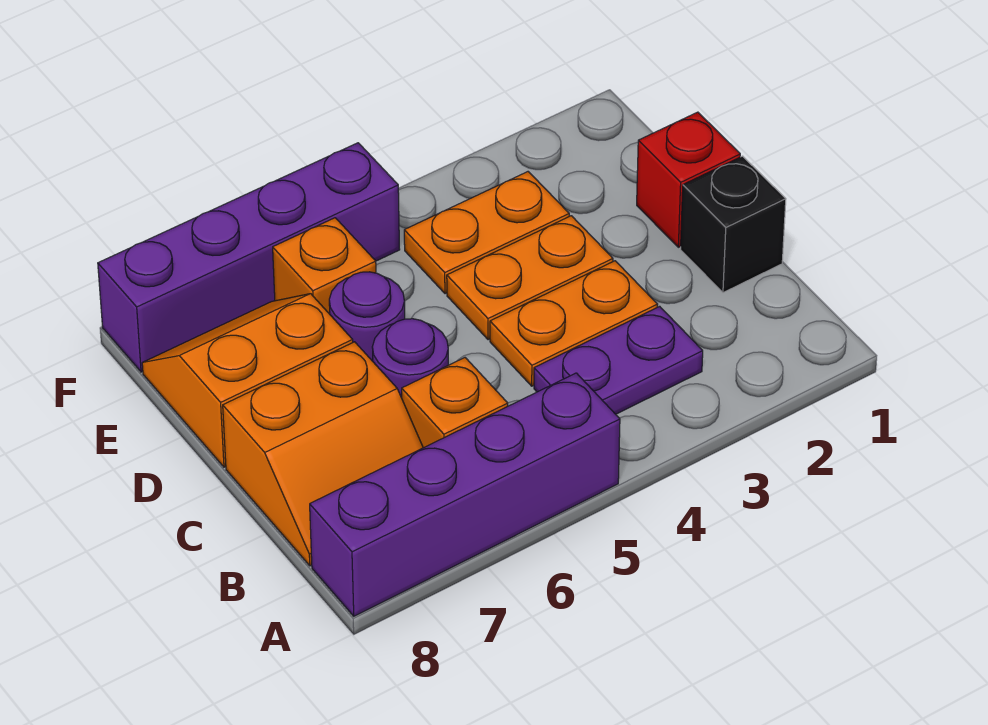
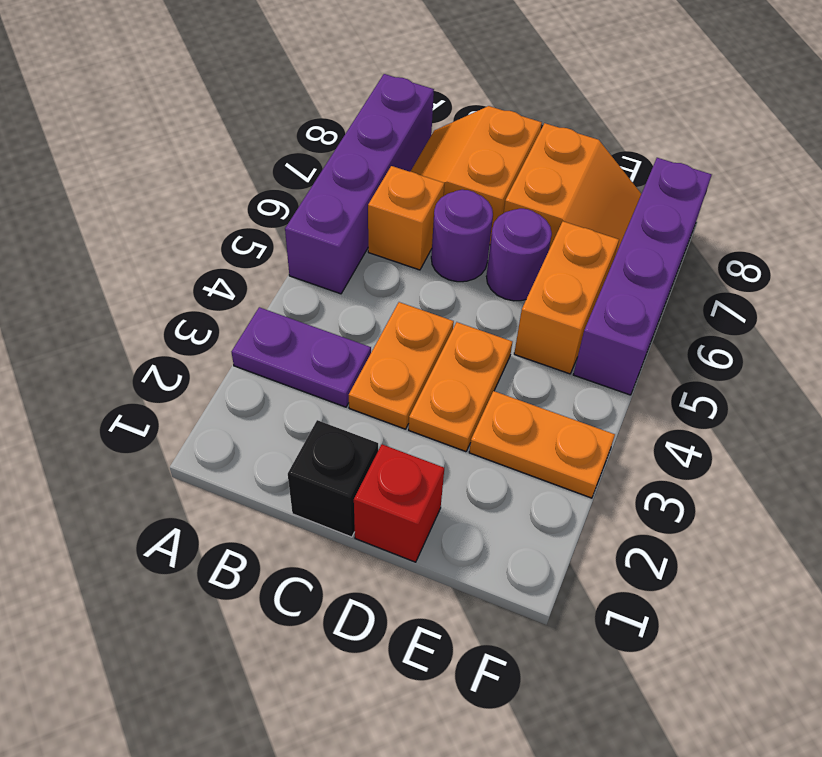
purple 1x2 plate [534,306,703,414] -> purple 1x2 plate turned to [232,307,371,407]
orange 1x2 plate [404,172,569,294] -> orange 1x2 plate turned to [469,391,615,498]
orange 1x1 brick [273,218,376,314] -> orange 1x2 brick [514,221,619,374]

